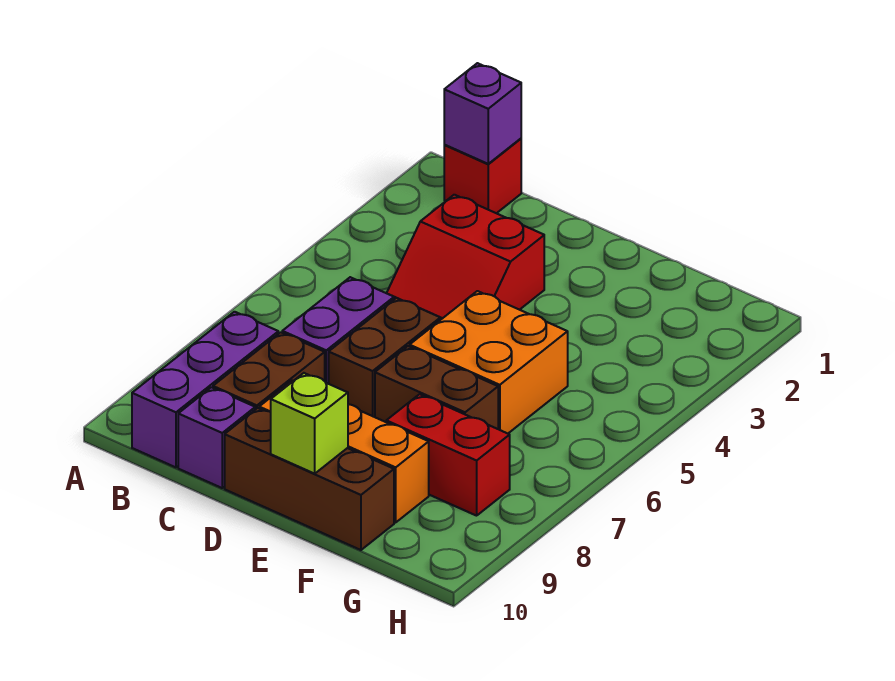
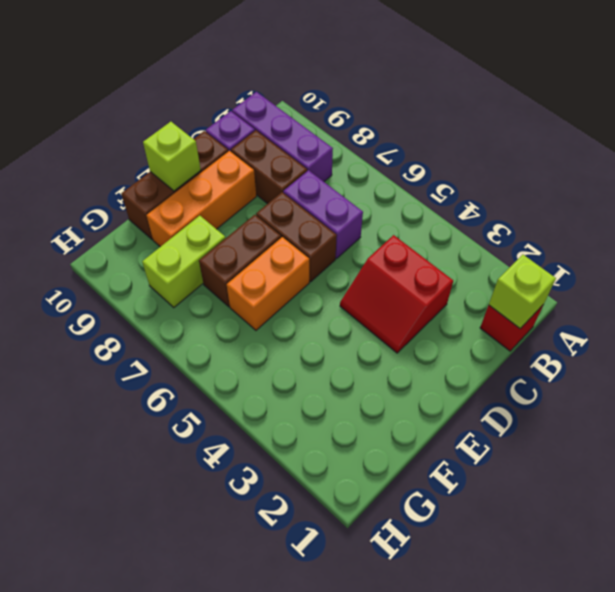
purple 1x1 brick [444,63,521,164] -> lime 1x1 brick [489,255,556,328]
red 2x2 slope [387,195,544,320] -> red 2x2 slope turned to [340,235,453,353]
orange 2x2 brick [410,291,568,433] -> orange 1x2 brick [227,237,309,330]
red 1x2 brick [386,394,510,516] -> lime 1x2 brick [142,216,225,307]

